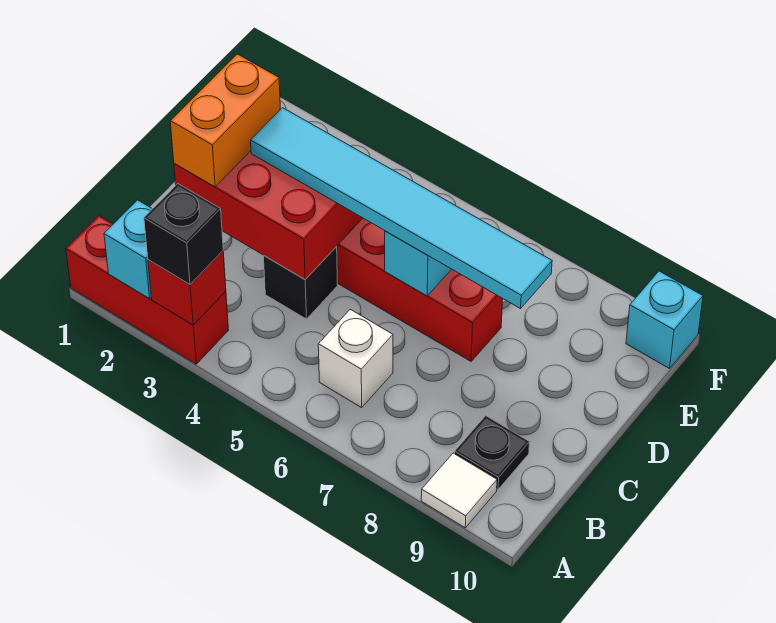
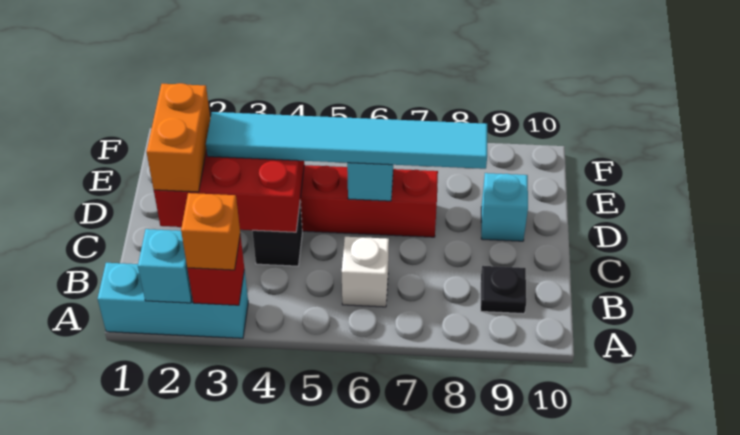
red 1x3 brick [66,216,228,364] -> cyan 1x3 brick [98,263,248,338]
black 1x1 brick [144,184,223,284] -> orange 1x1 brick [181,193,240,270]
white 1x1 tile [421,453,497,528] -> none
cyan 1x1 brick [626,271,703,369] -> cyan 1x1 brick moved to [481,173,528,241]

